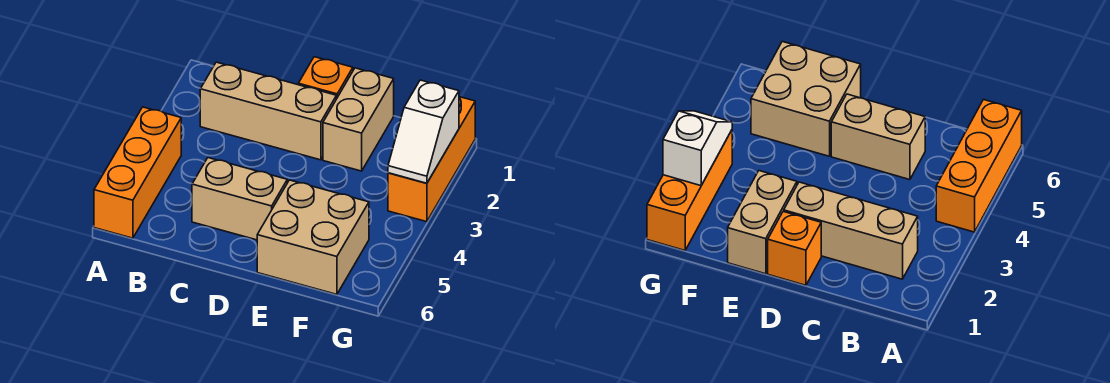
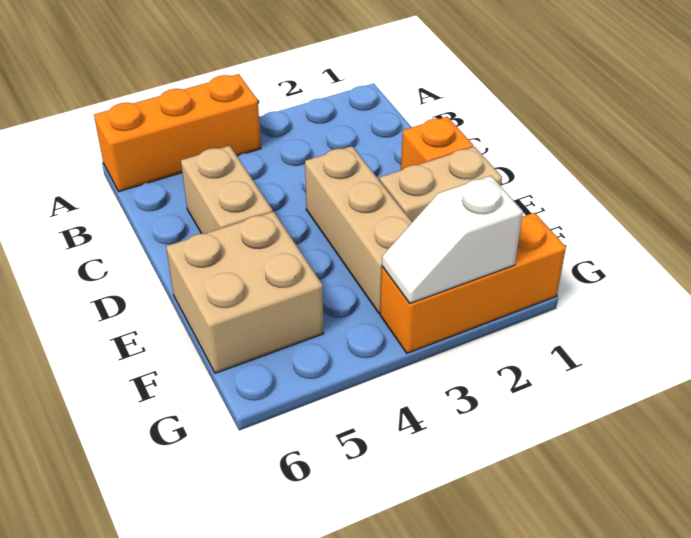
tan 1x3 brick [200,62,336,160] -> tan 1x3 brick moved to [305,146,412,313]

